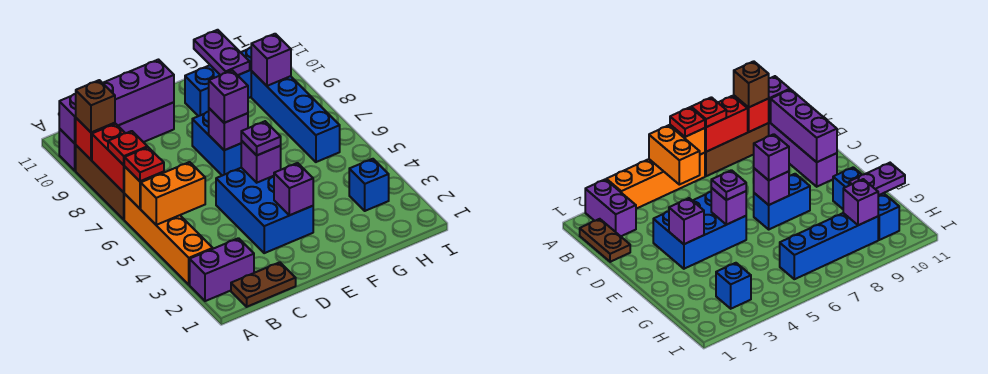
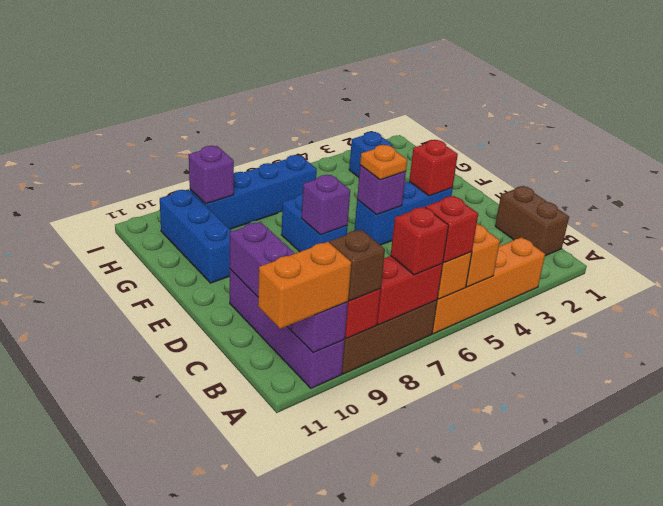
purple 1x2 brick [190,238,254,301] -> none
red 1x1 plate [124,147,164,181] -> red 1x1 brick [426,196,478,262]
red 1x1 plate [108,131,148,165] -> red 1x1 brick [391,207,448,275]
none -> orange 1x2 brick [258,242,351,329]
brown 1x2 plate [231,262,296,307] -> brown 1x2 brick [495,186,569,256]
blue 2x3 brick [216,168,313,253] -> blue 1x3 brick [354,181,453,245]
purple 1x1 brick [274,163,313,215] -> red 1x1 brick [409,140,458,196]
purple 1x1 plate [241,121,281,155] -> orange 1x1 plate [360,145,407,180]
blue 1x2 brick [192,112,241,176] -> blue 1x2 brick turned to [282,194,347,252]
purple 1x1 brick [209,70,248,123] -> none
purple 1x2 plate [194,30,250,75] -> none

